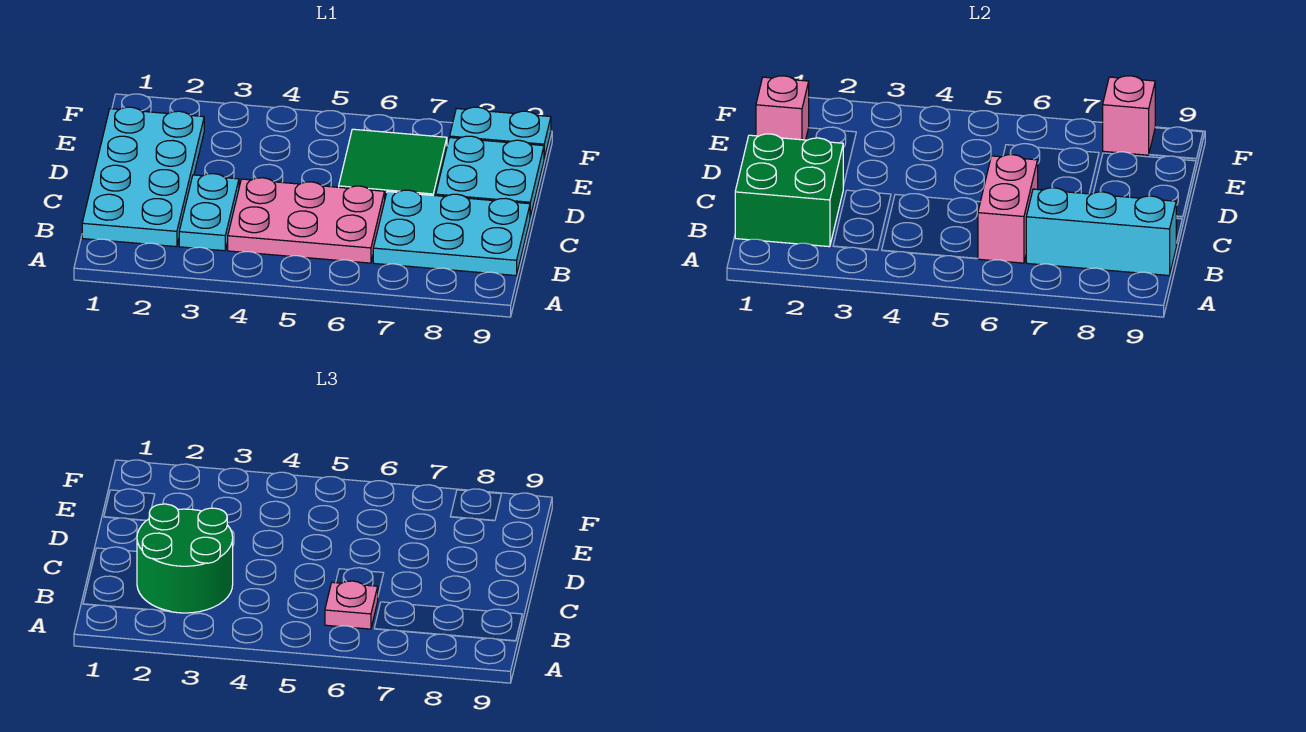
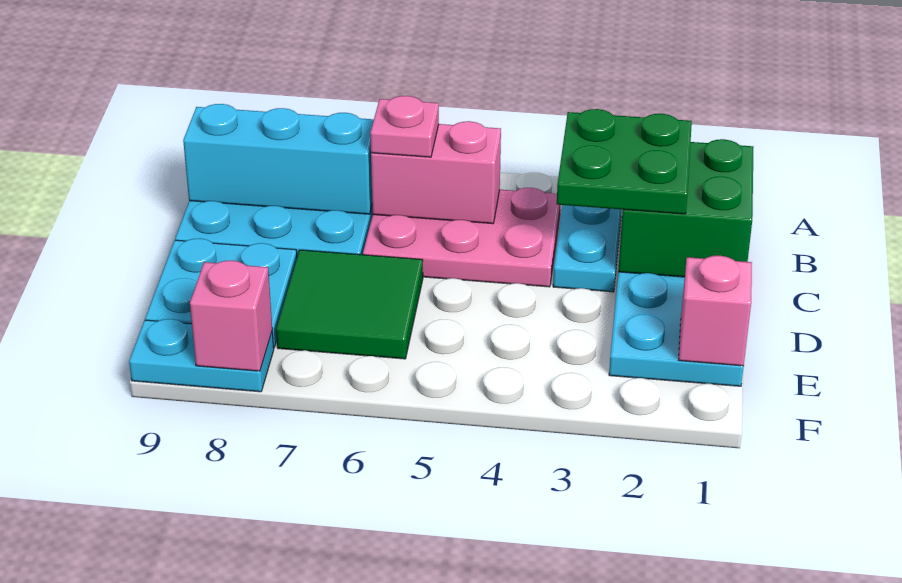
green 2x2 round brick [137,504,233,613] -> green 2x2 plate [557,109,692,214]
pink 1x2 brick [978,155,1038,263] -> pink 1x2 brick turned to [371,121,501,224]

